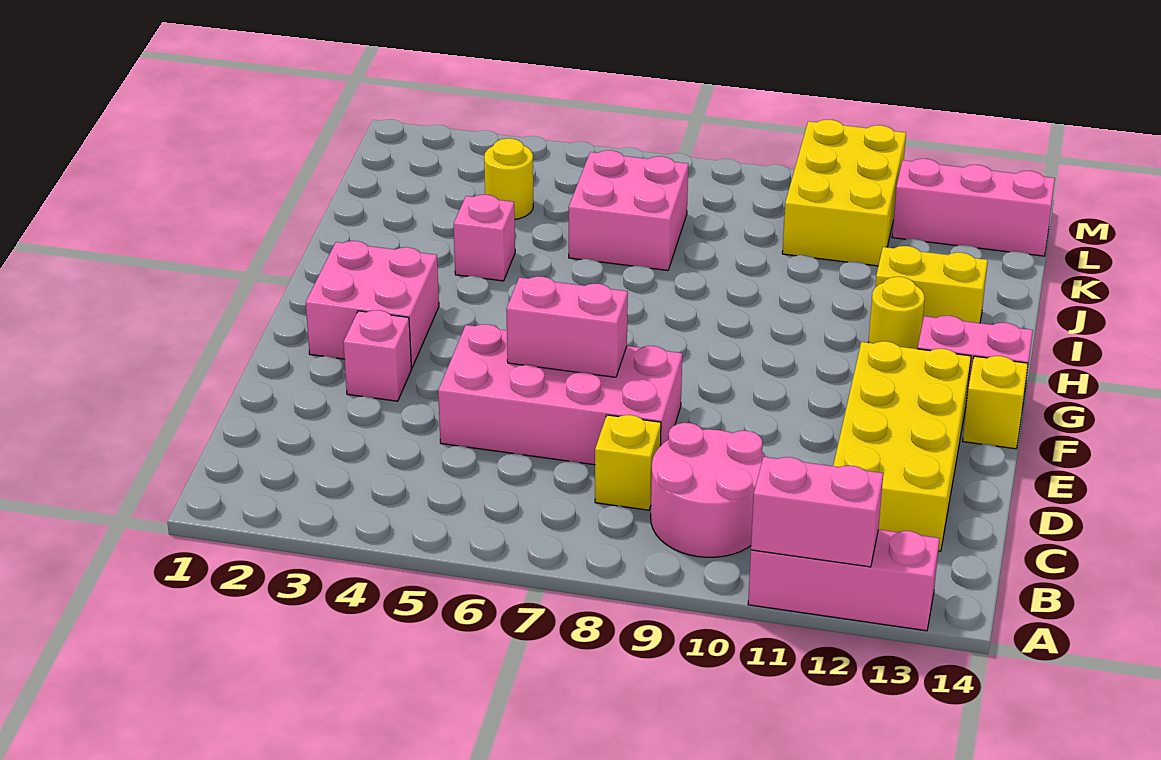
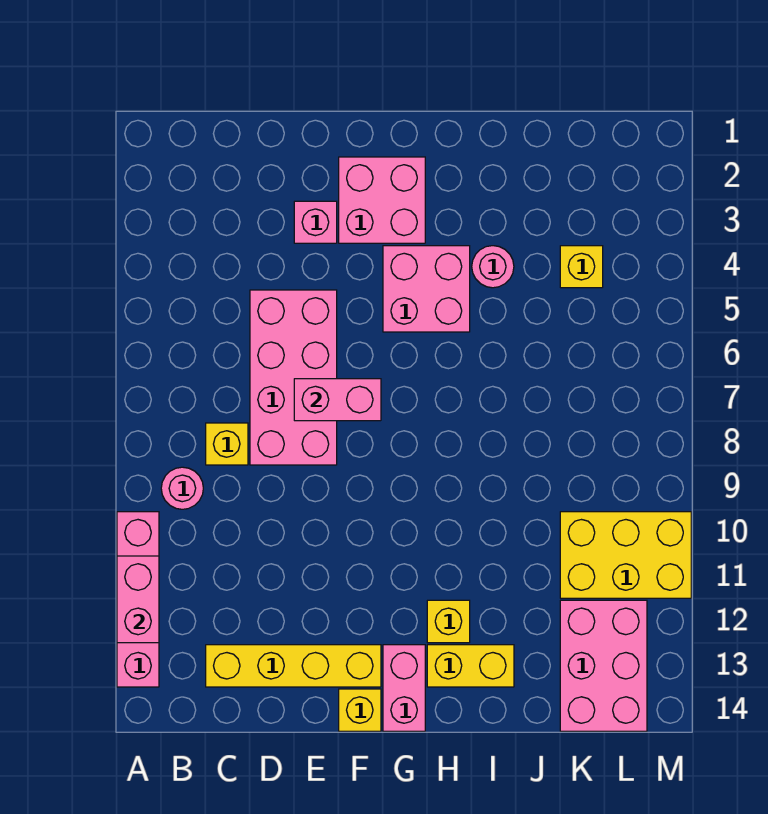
pink 1x3 brick [748,530,940,631] -> pink 1x4 brick [117,512,159,687]
pink 2x2 round brick [651,423,765,557] -> pink 1x1 round brick [161,467,203,509]
yellow 2x4 brick [833,341,971,551] -> yellow 1x4 brick [206,645,381,687]
pink 1x2 brick [506,276,628,377] -> pink 1x2 brick turned to [294,379,381,421]
yellow 1x1 round brick [868,277,925,349] -> yellow 1x1 brick [427,600,470,643]
pink 1x1 brick [454,195,515,281] -> pink 1x1 round brick [472,246,514,288]
yellow 1x2 brick [875,246,988,323] -> yellow 1x2 brick turned to [427,645,514,687]
pink 2x2 brick [569,150,688,270] -> pink 2x2 brick moved to [383,246,470,332]
yellow 1x1 round brick [484,138,533,219] -> yellow 1x1 brick [560,246,603,288]
pink 1x3 brick [892,159,1055,256] -> pink 2x3 brick [560,600,647,731]

